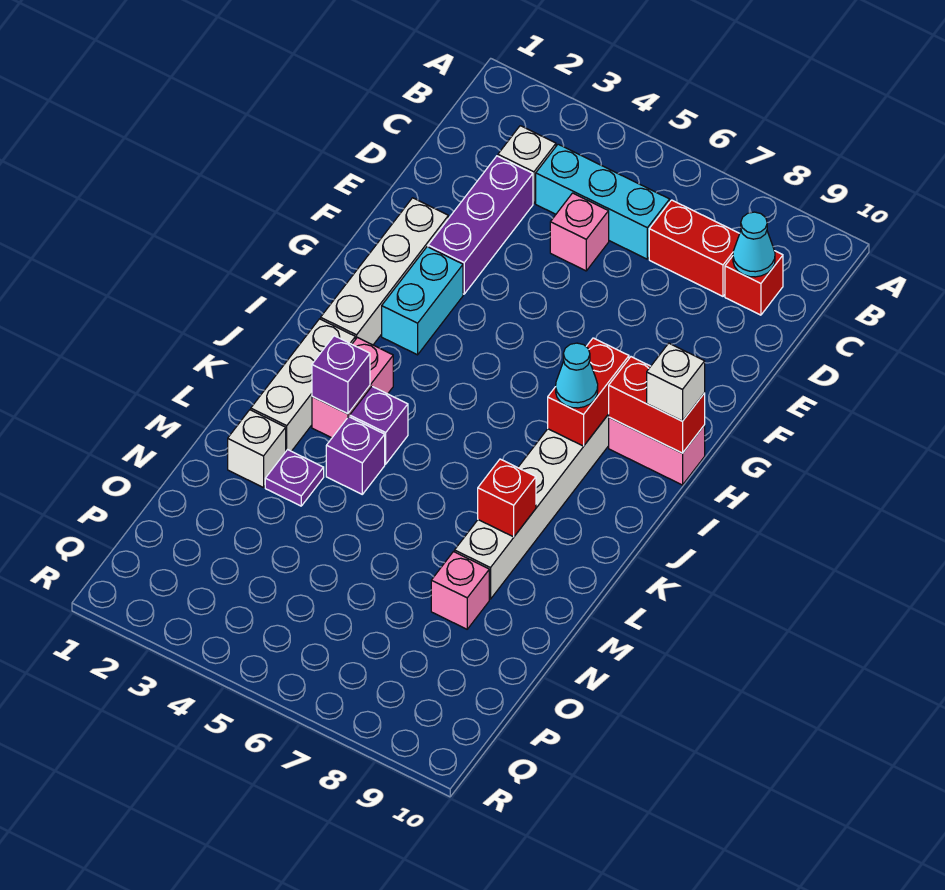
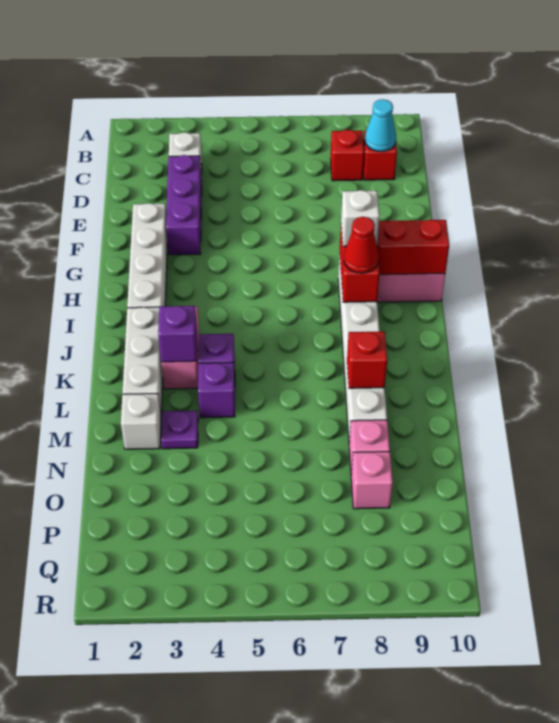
cyan 1x3 brick [536,144,670,259] -> none
red 1x2 brick [649,200,740,296] -> red 1x1 brick [331,130,364,181]
pink 1x1 brick [550,193,609,271] -> pink 1x1 brick moved to [351,452,393,509]
cyan 1x2 brick [382,247,463,355] -> none
white 1x1 brick [647,343,705,421] -> white 1x1 brick moved to [341,190,380,246]
cyan 1x1 cone [556,343,598,408] -> red 1x1 cone [344,217,379,273]

